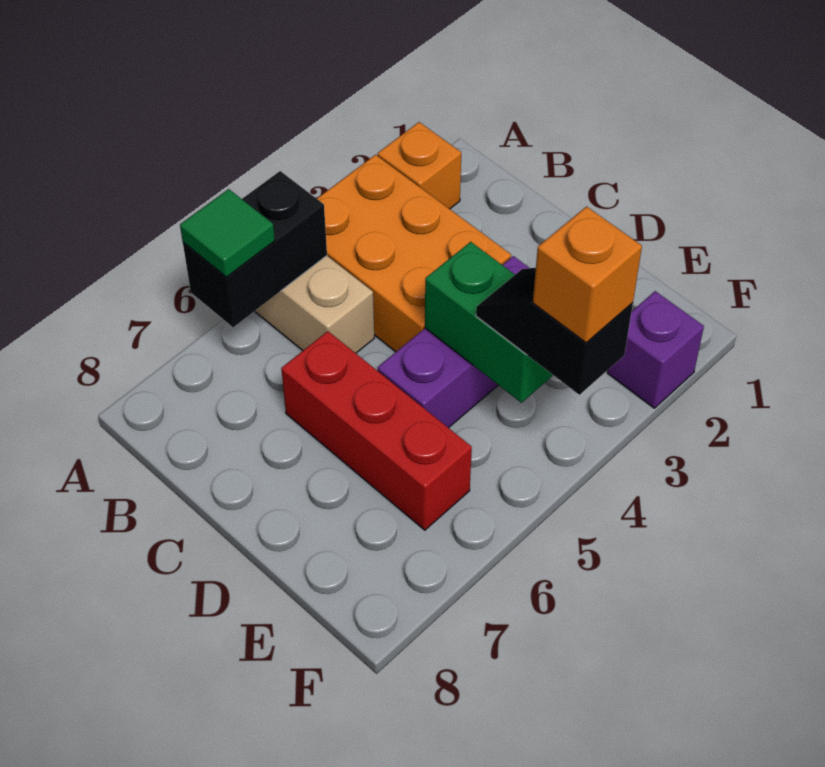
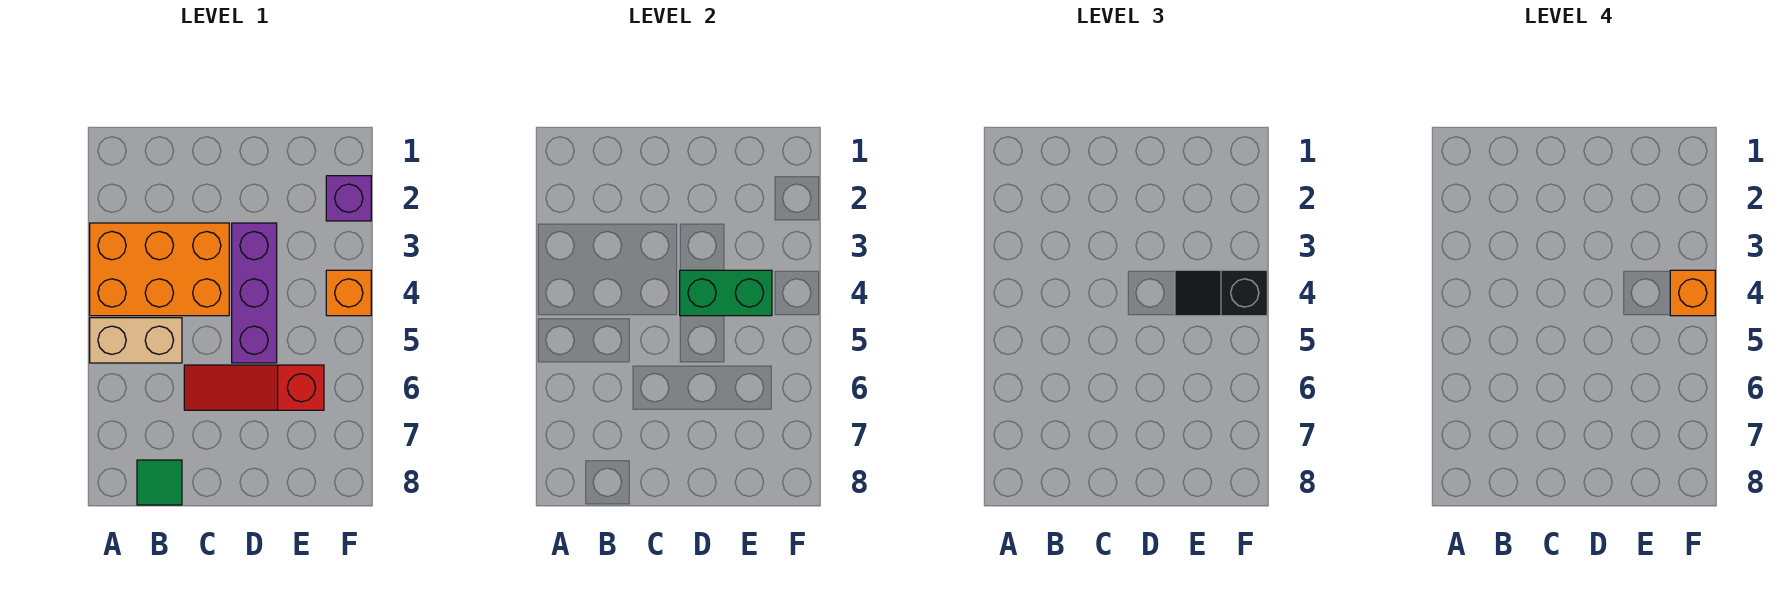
orange 1x1 brick [378,122,461,209] -> orange 1x1 brick moved to [326,270,371,316]
black 1x2 brick [183,171,327,327] -> none
green 1x1 tile [180,189,275,277] -> green 1x1 tile moved to [137,460,182,505]
red 1x3 brick [281,331,472,530] -> red 1x3 slope [184,365,324,410]

